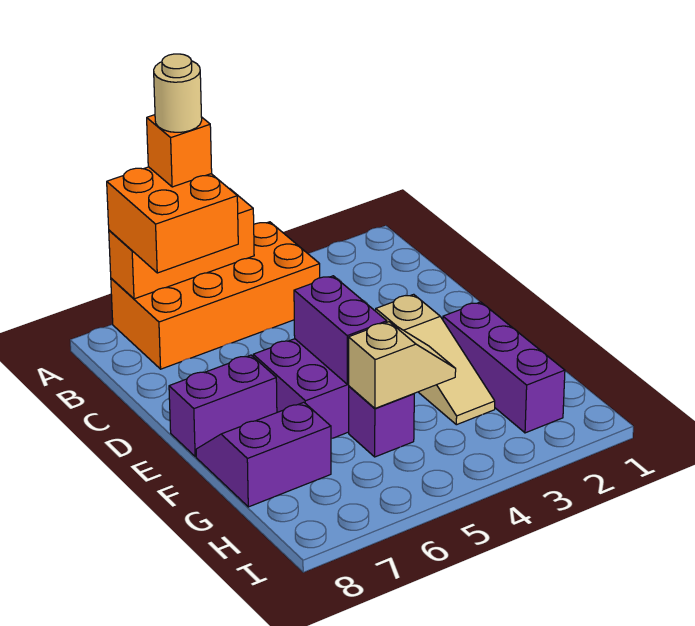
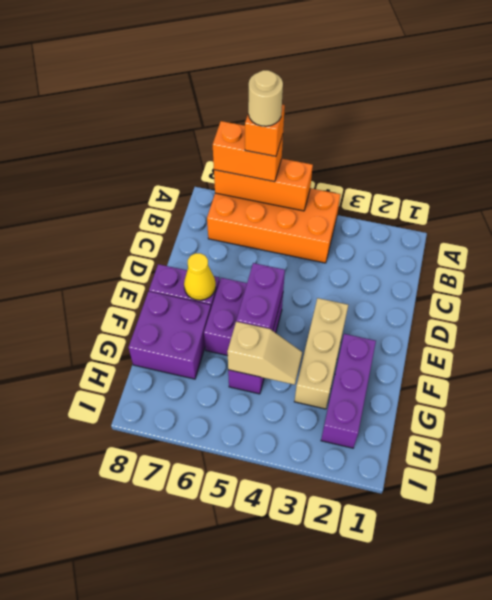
orange 2x2 brick [107,167,238,273] -> orange 1x2 brick [213,121,283,182]
tan 1x3 slope [376,294,495,425] -> tan 1x3 brick [294,298,348,409]
none -> yellow 1x1 cone [184,253,216,300]
purple 2x2 slope [196,402,331,507] -> purple 2x2 brick [129,292,211,379]

